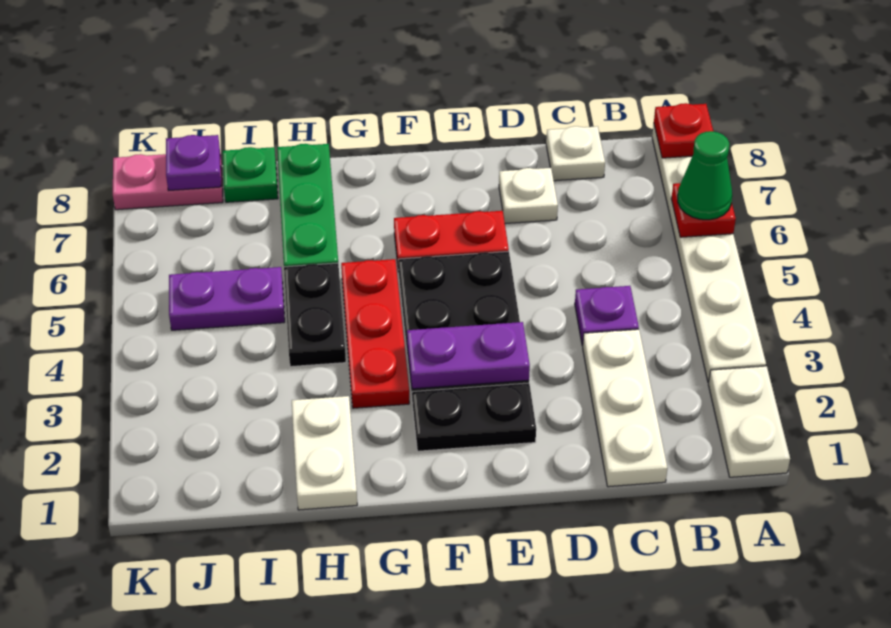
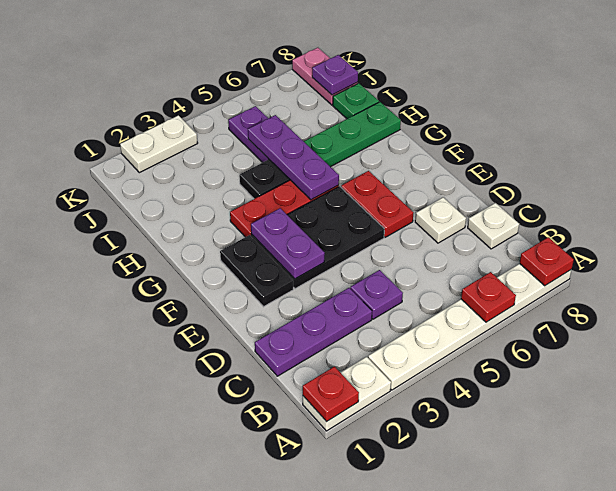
none -> red 1x1 plate [303,367,359,422]
green 1x1 cone [678,131,732,220] -> none
white 1x3 plate [583,329,667,487] -> purple 1x3 plate [255,288,372,376]
none -> purple 1x3 plate [248,115,339,200]
white 1x2 plate [292,396,357,510] -> white 1x2 plate moved to [120,115,198,173]

